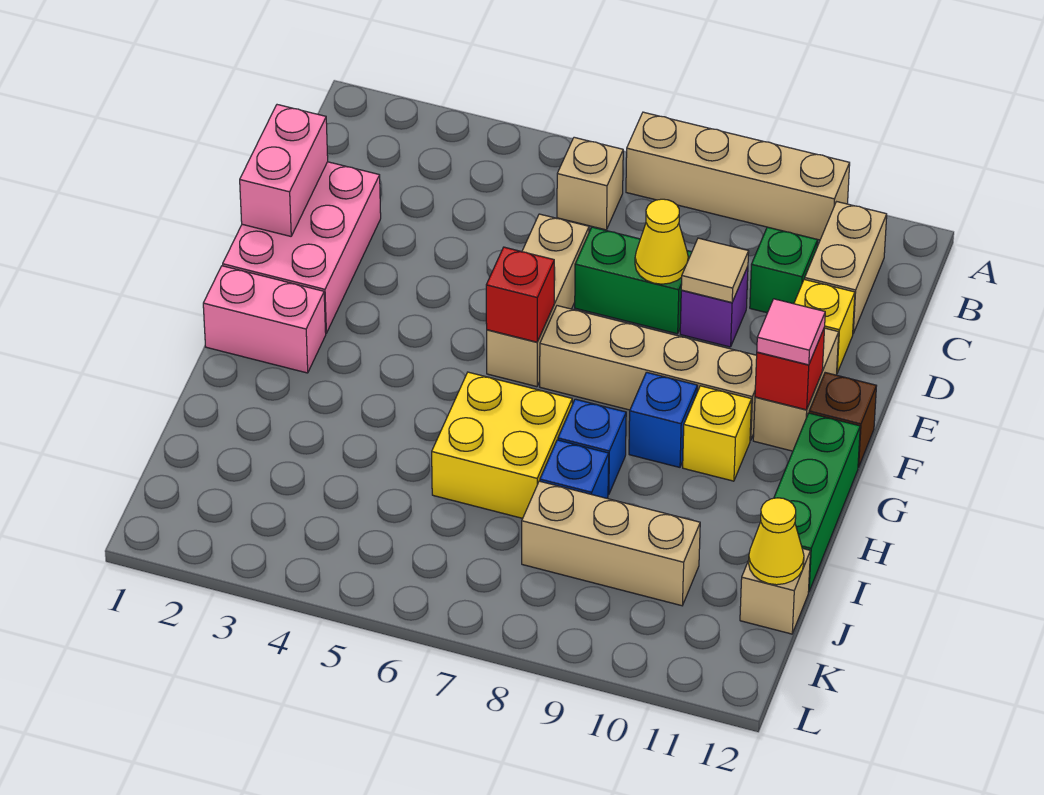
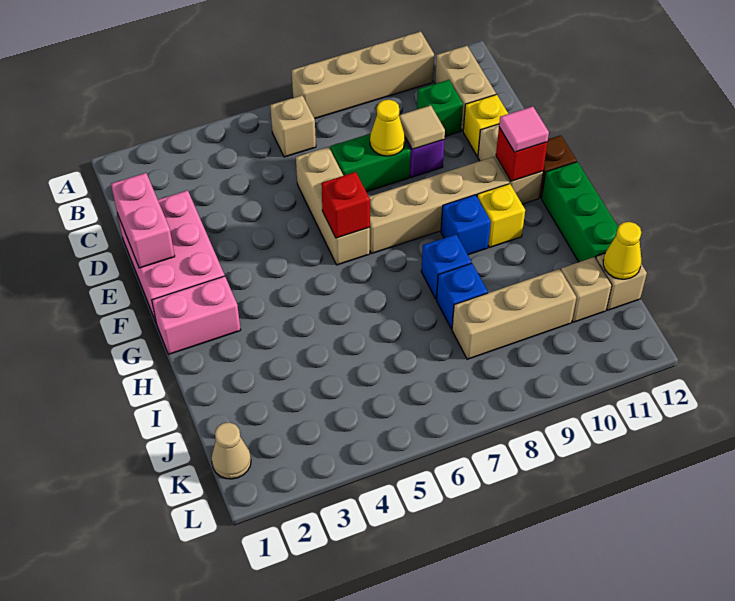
yellow 2x2 brick [432,372,572,518] -> none
none -> tan 1x1 brick [561,257,612,322]
none -> tan 1x1 cone [211,422,251,479]

